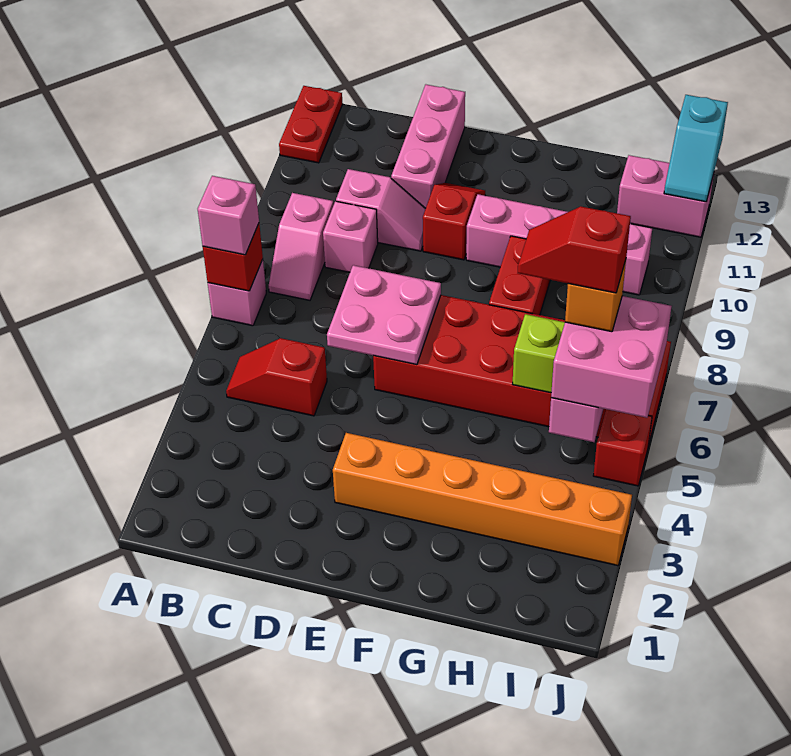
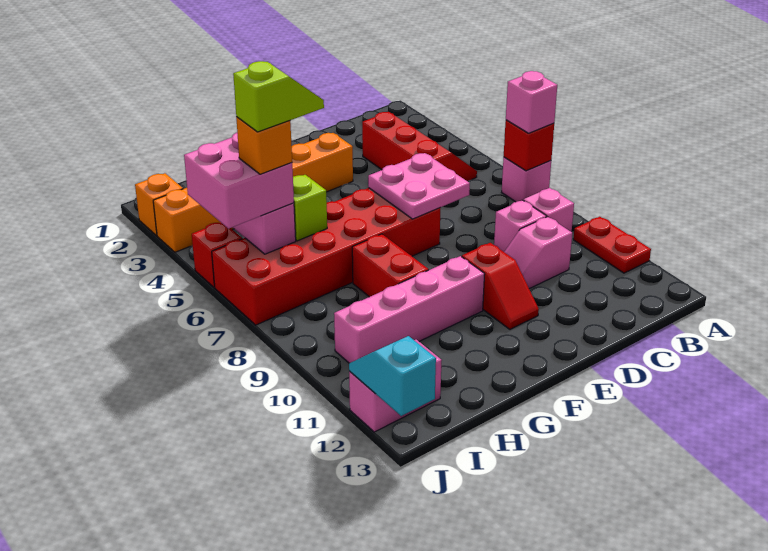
red 1x2 plate [279,86,343,163] -> red 1x2 plate moved to [573,217,651,273]
red 1x2 slope [226,338,327,416] -> red 2x3 slope [362,112,477,181]
pink 1x3 brick [391,85,465,208] -> none
red 1x2 slope [518,207,631,293] -> lime 1x2 slope [233,61,324,132]
none -> orange 1x1 brick [135,173,183,236]

